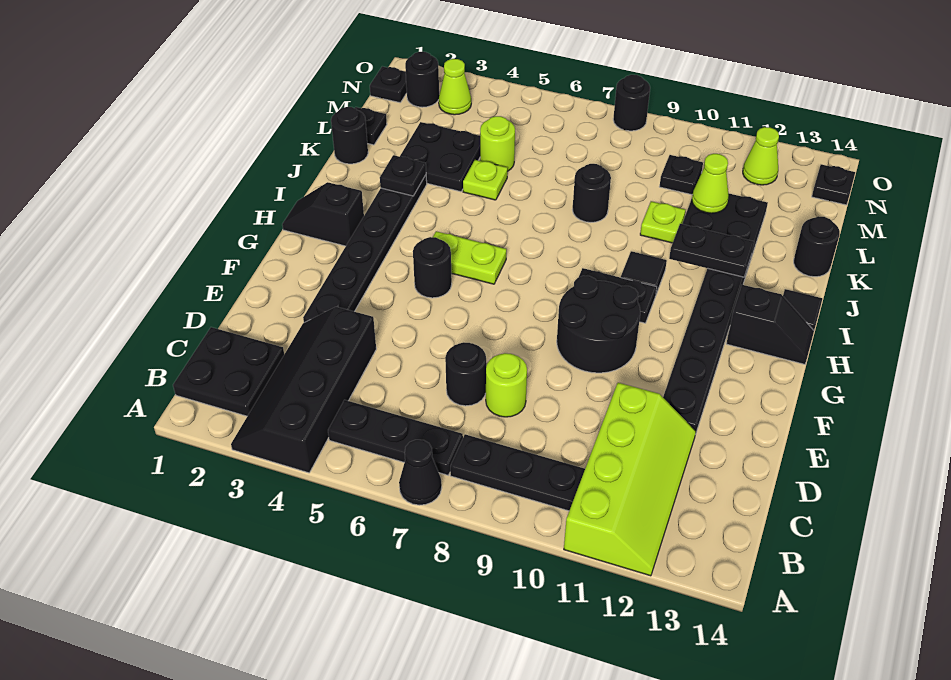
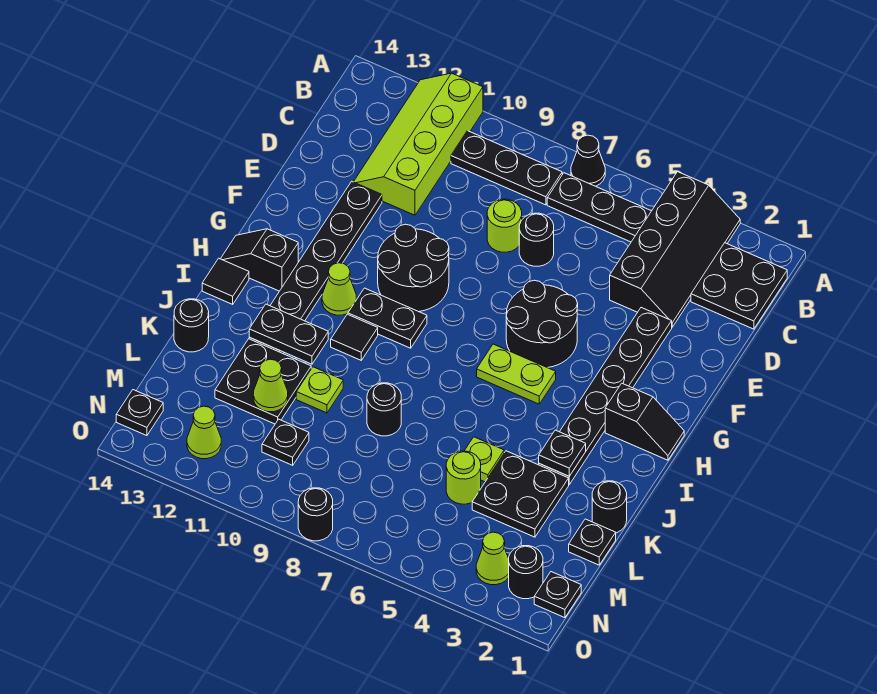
black 1x1 round brick [413,237,452,298] -> black 2x2 round brick [506,280,578,368]
none -> lime 1x1 cone [322,263,356,315]

